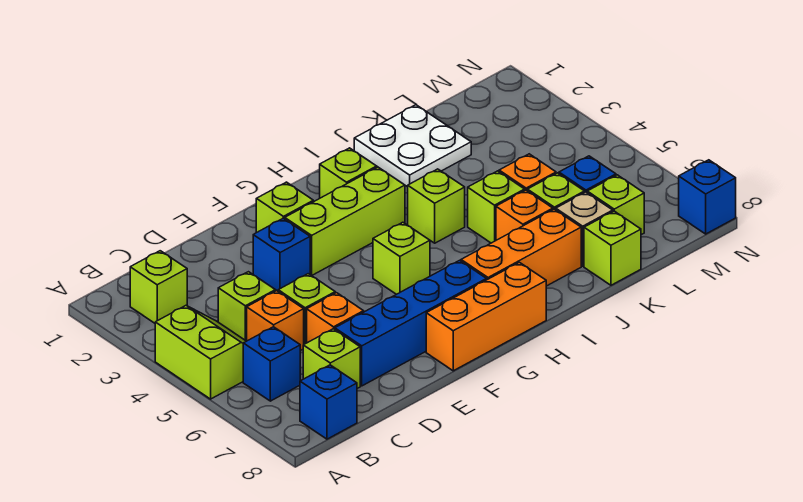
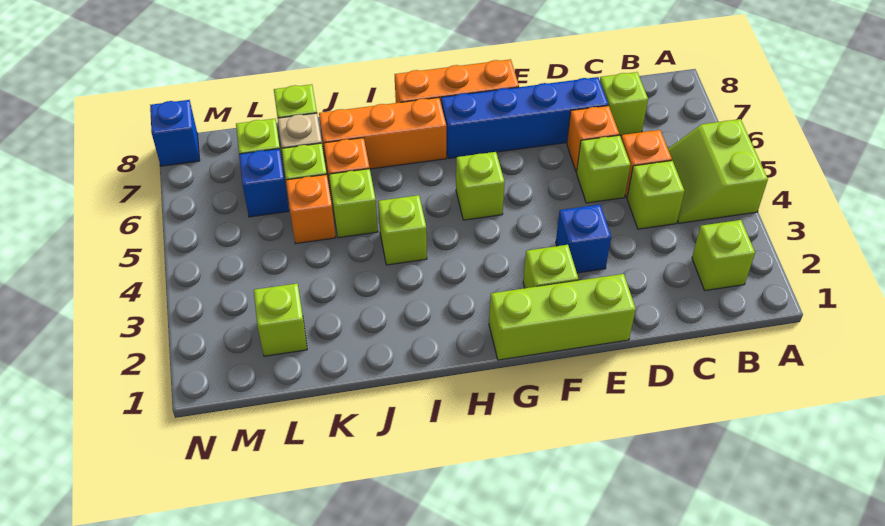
blue 1x1 brick [243,327,300,401] -> none
blue 1x1 brick [300,365,357,439] -> none
lime 1x3 brick [285,167,405,276] -> lime 1x3 brick moved to [489,274,636,360]
lime 1x1 brick [320,148,377,198] -> lime 1x1 brick moved to [254,283,307,356]
white 2x2 plate [354,105,471,187] -> none

